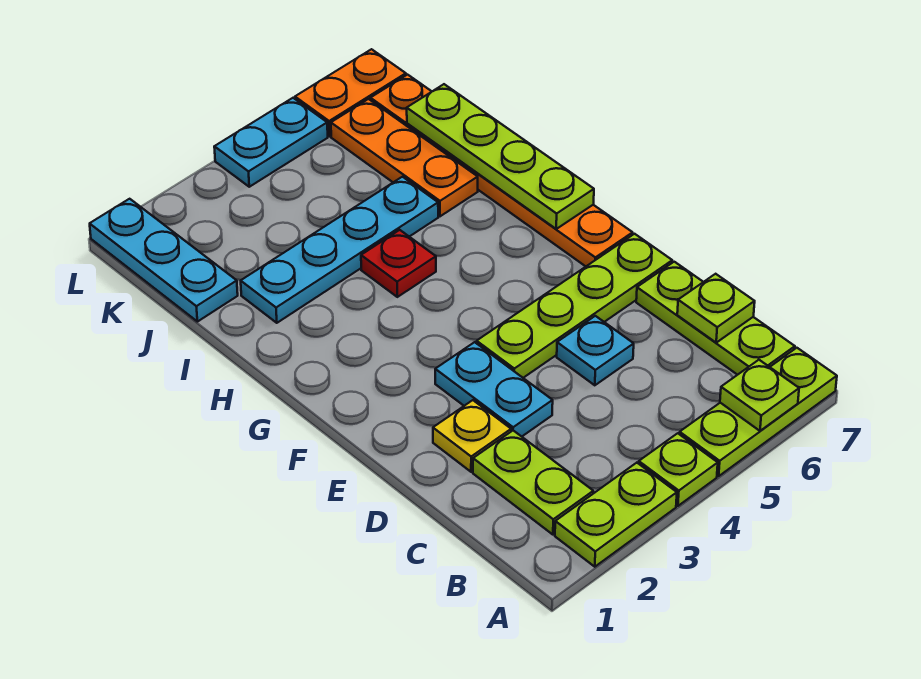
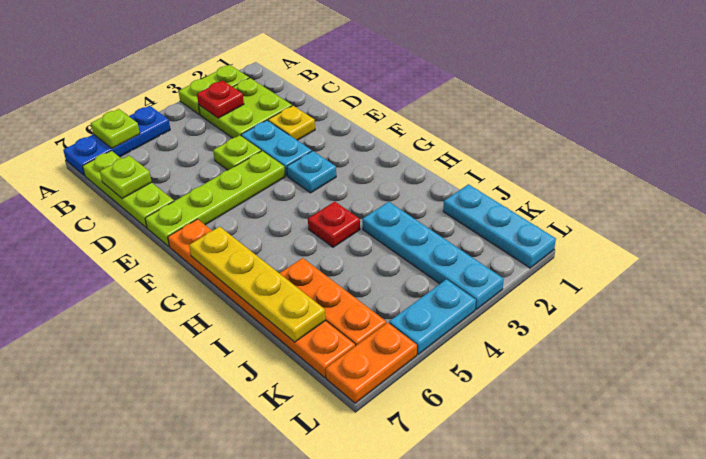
lime 1x1 plate [639,433,718,506] -> lime 1x1 plate moved to [213,135,261,170]
lime 1x3 plate [680,348,837,476] -> blue 1x3 plate [63,106,170,175]
lime 1x2 plate [473,431,593,535] -> lime 2x2 plate [199,78,292,138]
none -> red 1x1 plate [197,81,244,118]
cyan 1x1 plate [557,316,634,385] -> cyan 1x1 plate moved to [287,151,336,193]
lime 1x4 plate [407,84,594,229] -> yellow 1x4 plate [189,227,326,342]
cyan 1x4 plate [241,177,438,323] -> cyan 1x4 plate turned to [362,202,504,309]

